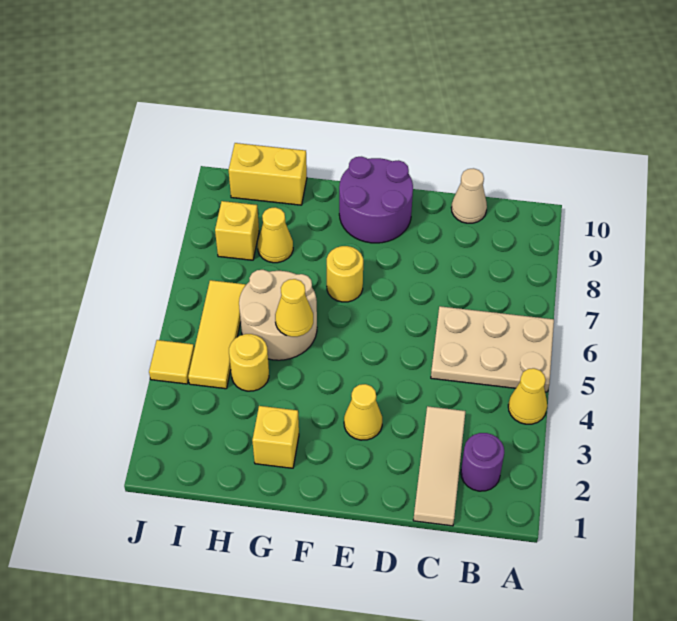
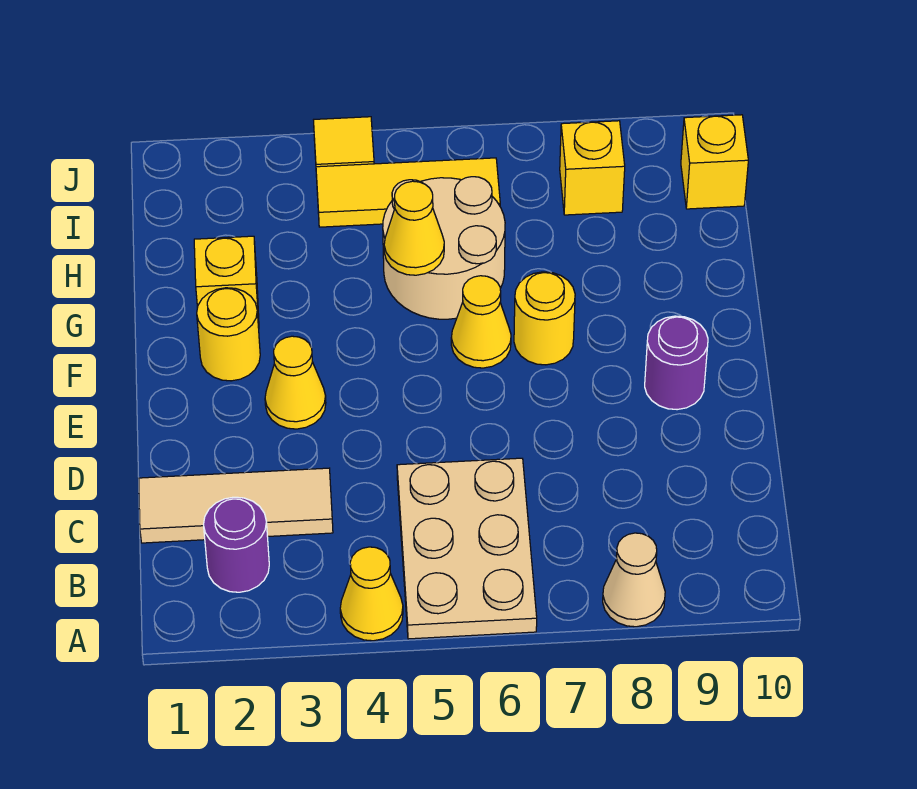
tan 1x1 cone [451,168,487,223] -> tan 1x1 cone moved to [603,533,665,627]
purple 2x2 round brick [339,157,413,243] -> purple 1x1 round brick [645,316,708,410]
yellow 1x1 round brick [229,334,269,391] -> yellow 1x1 round brick moved to [197,288,260,381]
yellow 1x1 cone [258,207,293,263] -> yellow 1x1 cone moved to [451,276,511,368]
yellow 1x2 brick [229,143,307,205] -> yellow 1x1 brick [681,115,748,209]

